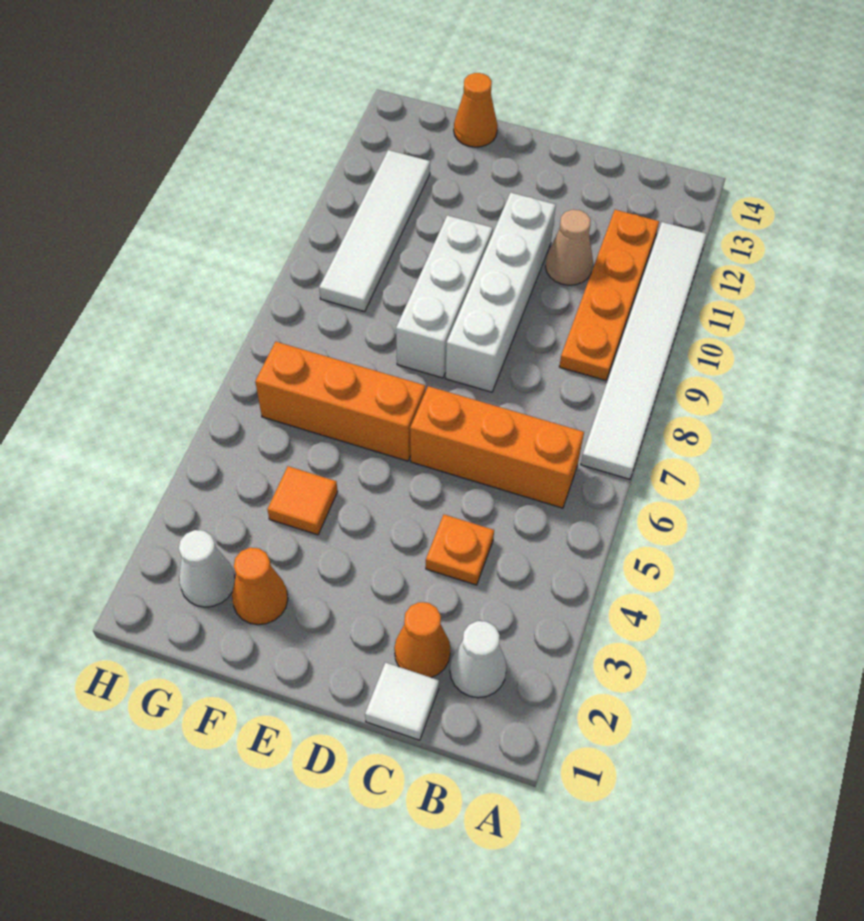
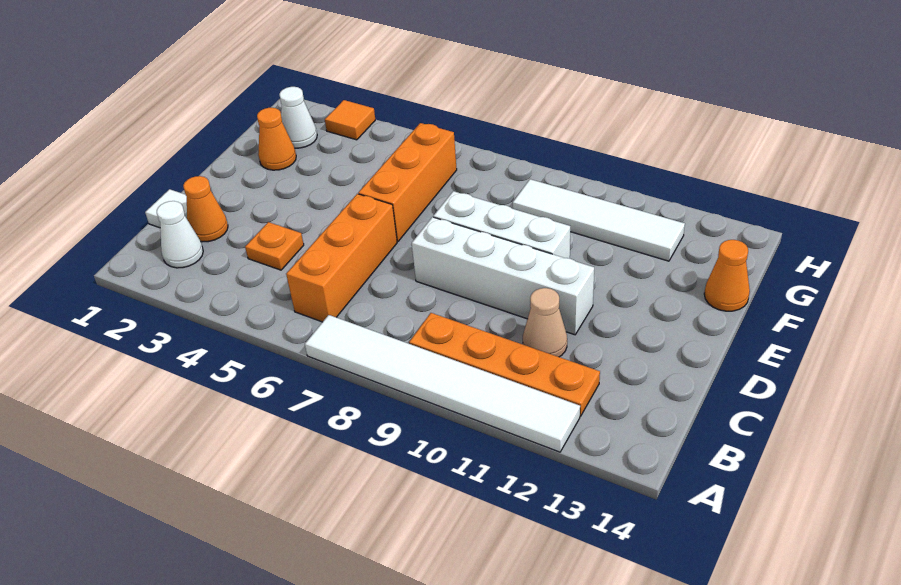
orange 1x1 tile [267,466,338,535] -> orange 1x1 tile moved to [325,100,375,140]

